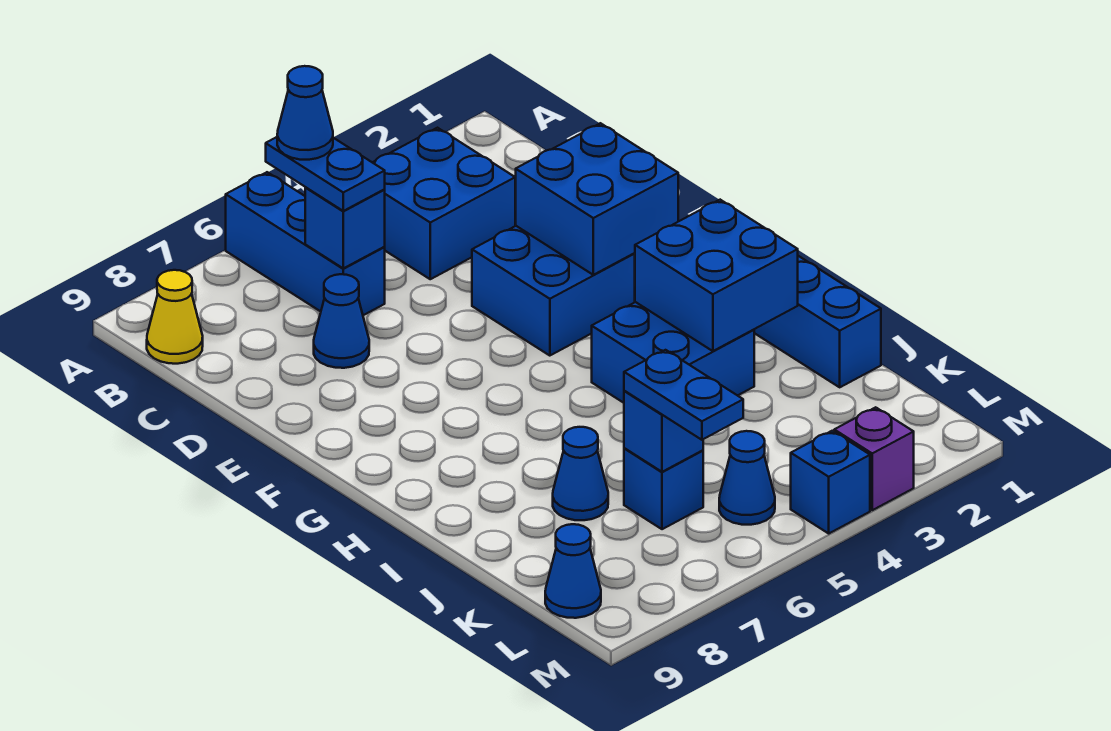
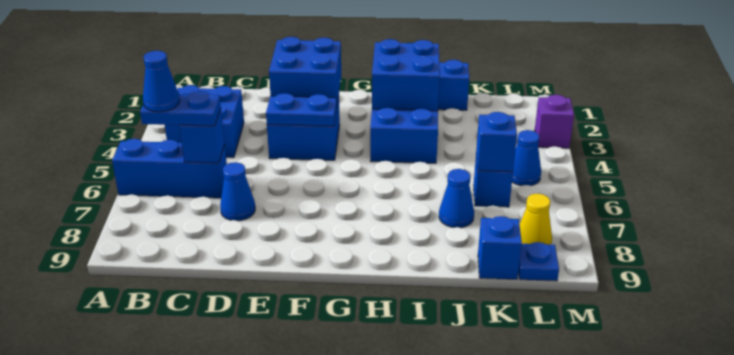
yellow 1x1 cone [147,270,203,364] -> yellow 1x1 cone moved to [520,193,552,245]
blue 1x2 plate [624,350,743,440] -> blue 1x2 plate moved to [266,93,337,126]
blue 1x1 cone [545,524,601,618] -> blue 1x1 plate [518,242,559,281]
blue 1x1 brick [791,431,870,533] -> blue 1x1 brick moved to [478,216,522,279]

